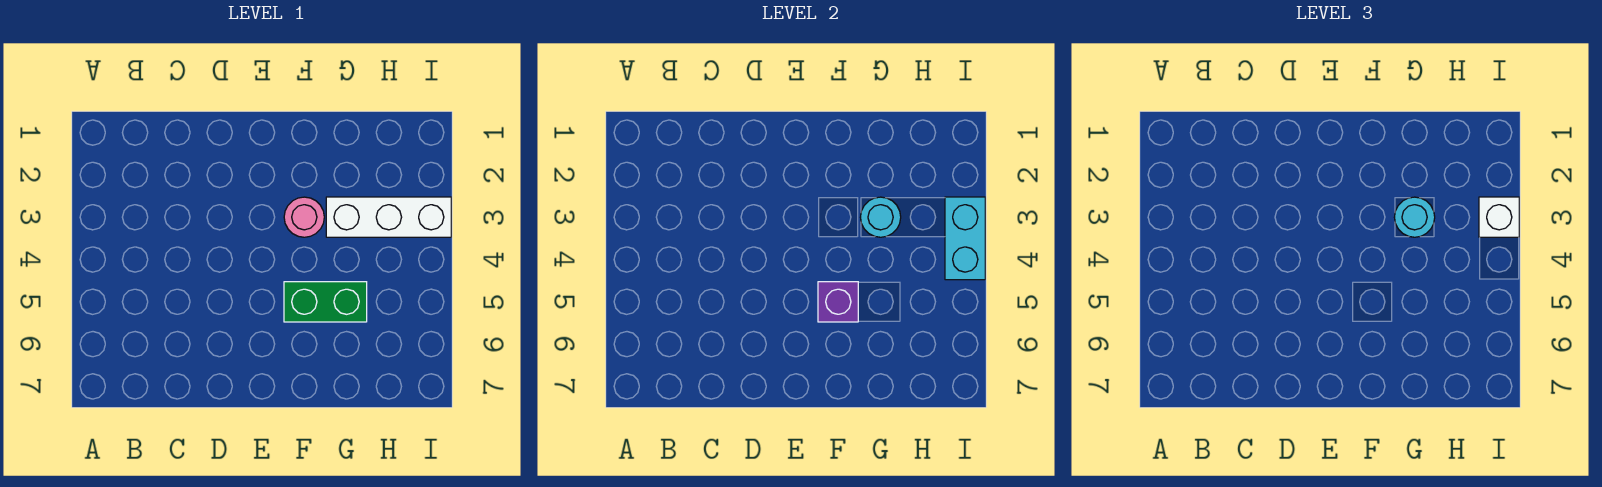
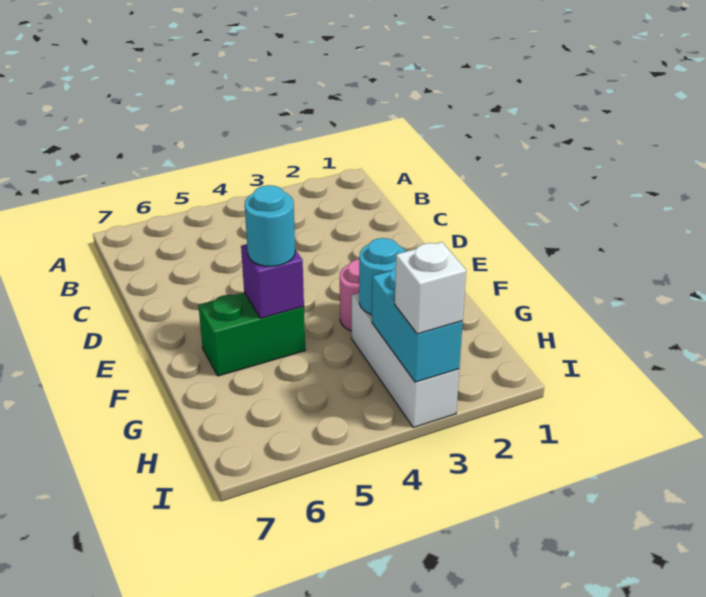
green 1x2 brick [284,282,367,322] -> green 1x2 brick turned to [198,292,305,376]
cyan 1x1 round brick [1394,197,1435,237] -> cyan 1x1 round brick moved to [245,185,295,266]
cyan 1x2 brick [945,197,985,280] -> cyan 1x2 brick turned to [372,268,463,382]

